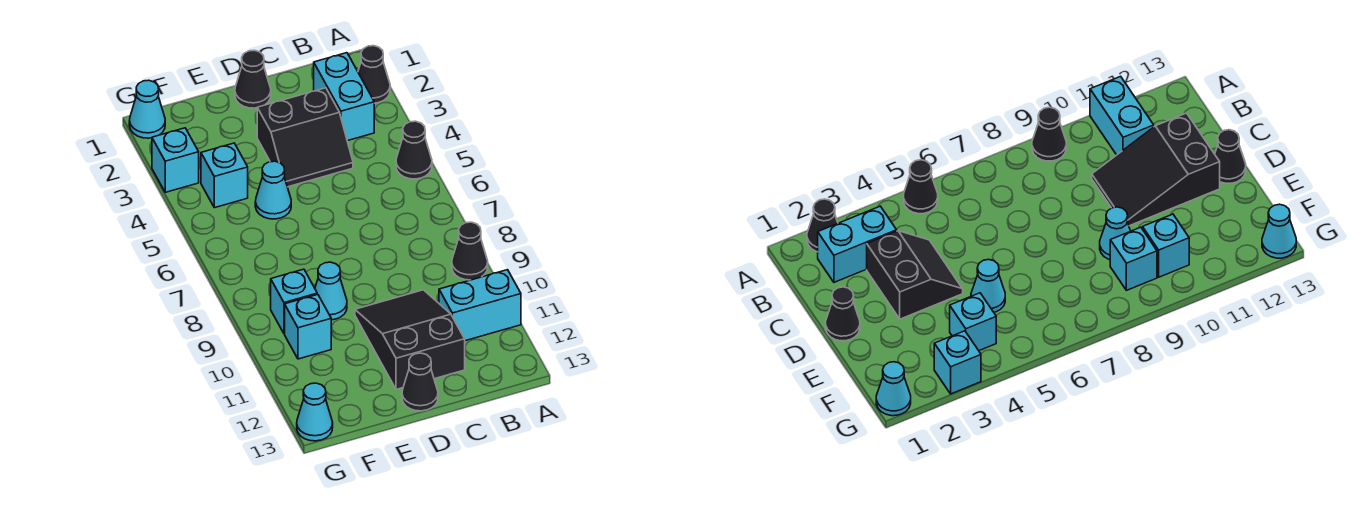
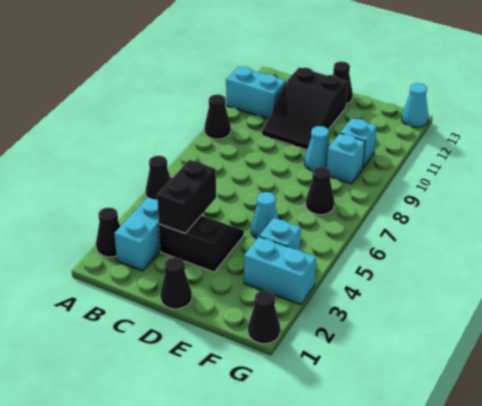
none -> black 1x2 brick [157,160,216,233]
none -> black 1x1 cone [306,167,334,215]
cyan 1x1 cone [129,80,165,138] -> black 1x1 cone [248,291,280,344]
cyan 1x1 brick [152,128,199,192] -> cyan 1x2 brick [244,237,316,305]

